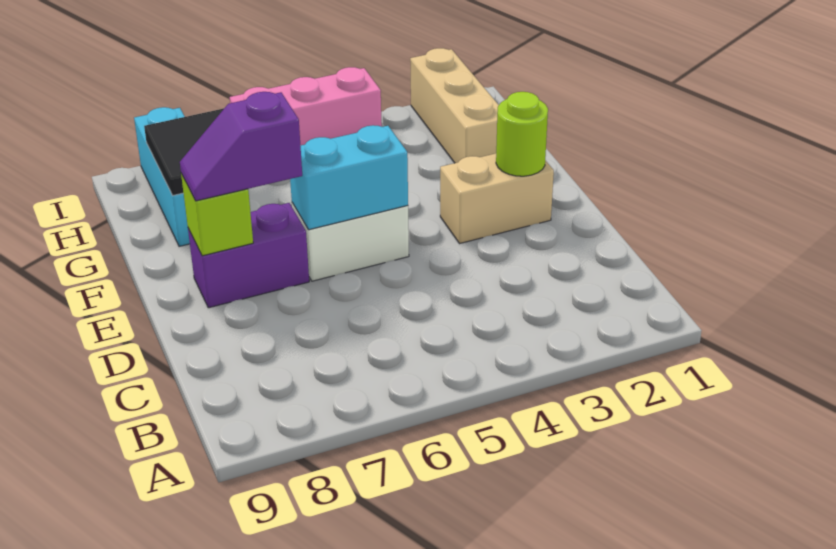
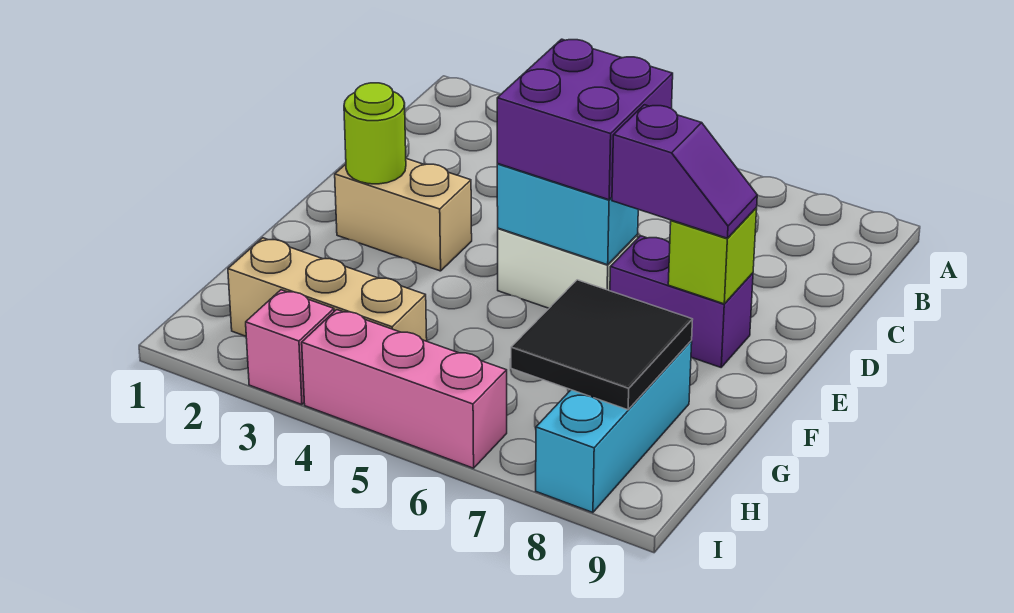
none -> purple 2x2 brick [497,39,673,200]
tan 1x3 brick [410,48,499,163] -> tan 1x3 brick turned to [228,238,427,341]
none -> pink 1x1 brick [246,290,334,405]

